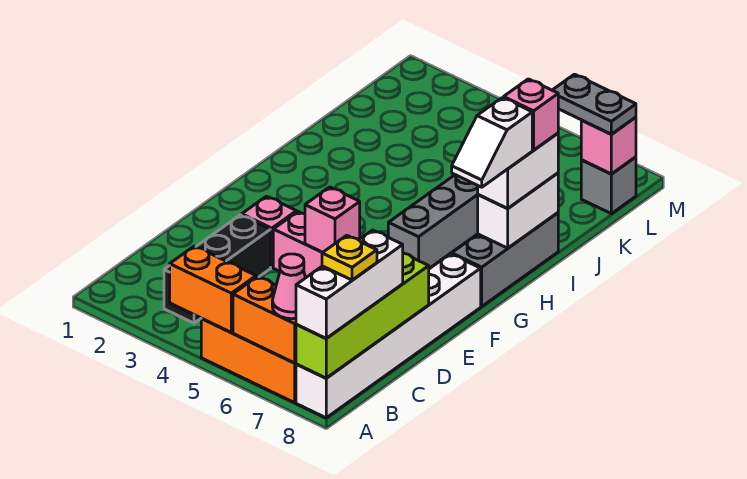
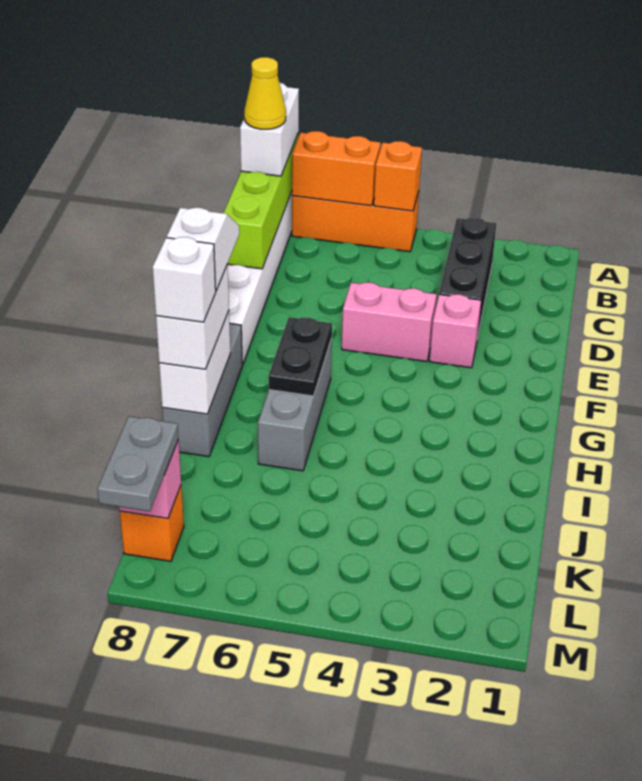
orange 1x2 brick [170,246,256,332] -> orange 1x1 brick [374,141,422,211]
pink 1x1 cone [272,254,305,319] -> none
white 1x3 brick [296,230,403,338] -> white 1x2 brick [240,83,299,176]
yellow 1x1 plate [322,235,377,280] -> yellow 1x1 cone [244,57,286,129]
pink 1x1 brick [305,187,360,252] -> none
none -> black 1x2 plate [269,317,332,396]
pink 1x1 brick [504,79,558,150] -> white 1x1 brick [153,237,216,322]
grey 1x2 plate [552,74,636,134] -> grey 1x2 plate turned to [97,416,179,511]
grey 1x1 brick [581,157,636,214] -> orange 1x1 brick [120,486,184,561]

